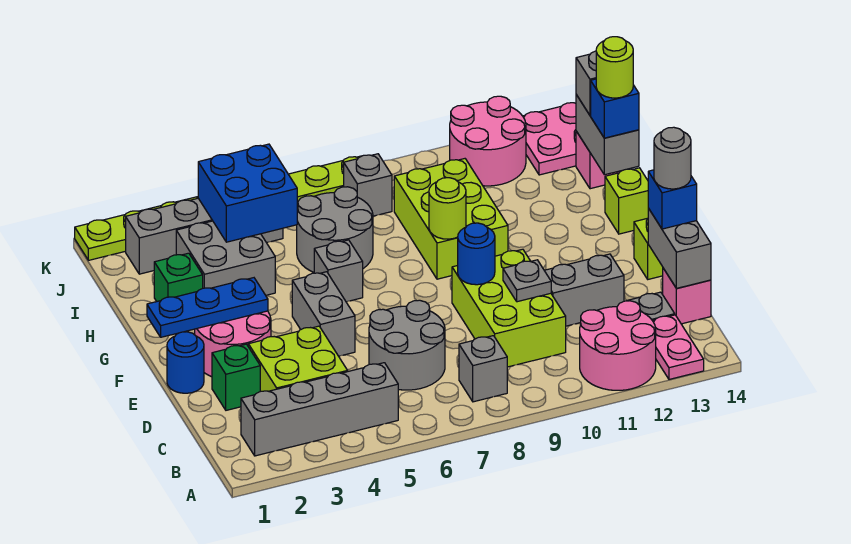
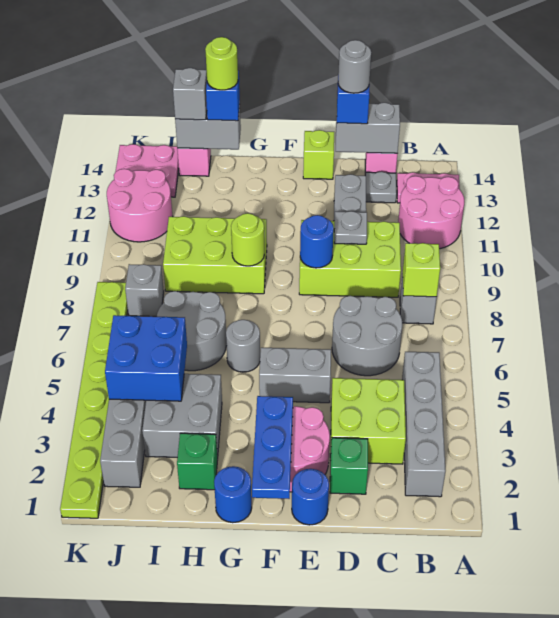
none -> blue 1x1 round brick [214,466,252,523]
grey 1x1 brick [314,240,363,302] -> grey 1x1 round brick [226,320,260,372]
lime 1x1 brick [605,168,648,234] -> lime 1x1 brick moved to [403,243,440,297]

